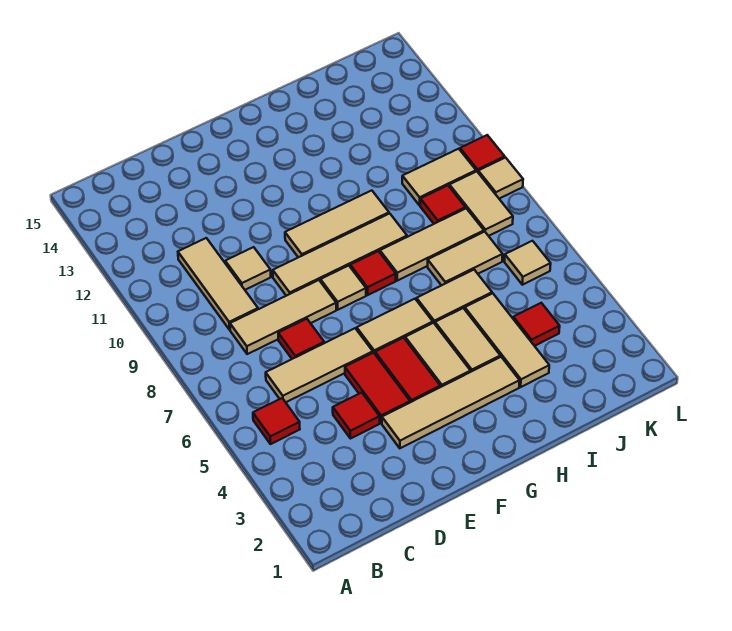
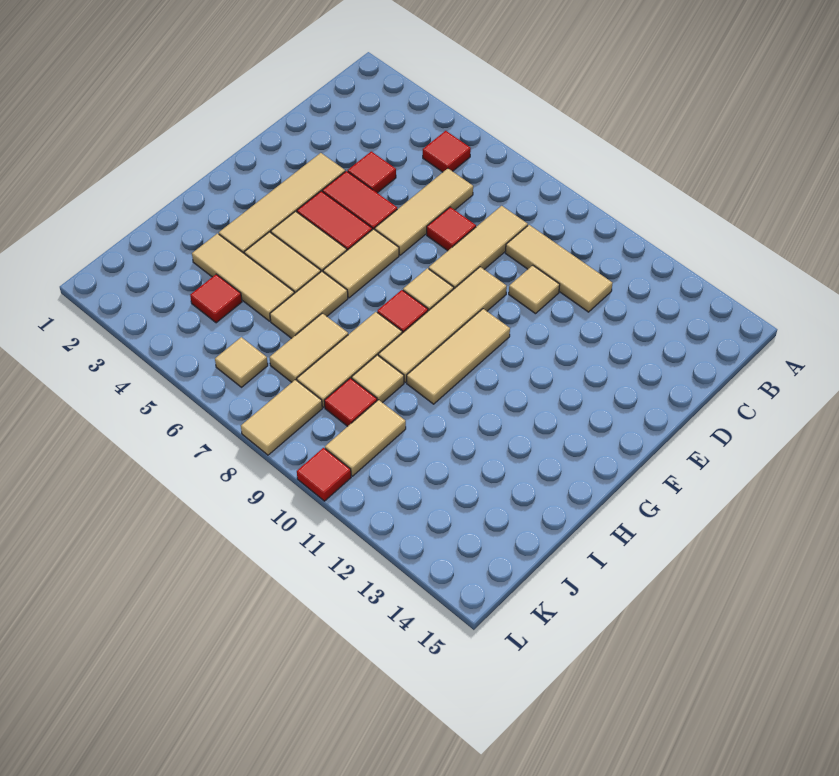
tan 1x2 tile [449,171,513,236] -> tan 1x2 tile turned to [241,380,322,455]
tan 1x1 tile [478,158,523,199] -> tan 1x1 tile moved to [352,355,404,403]

